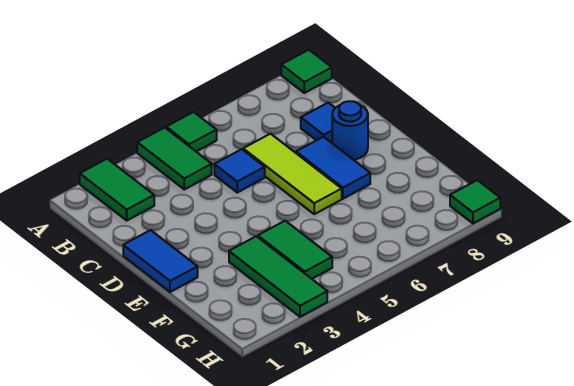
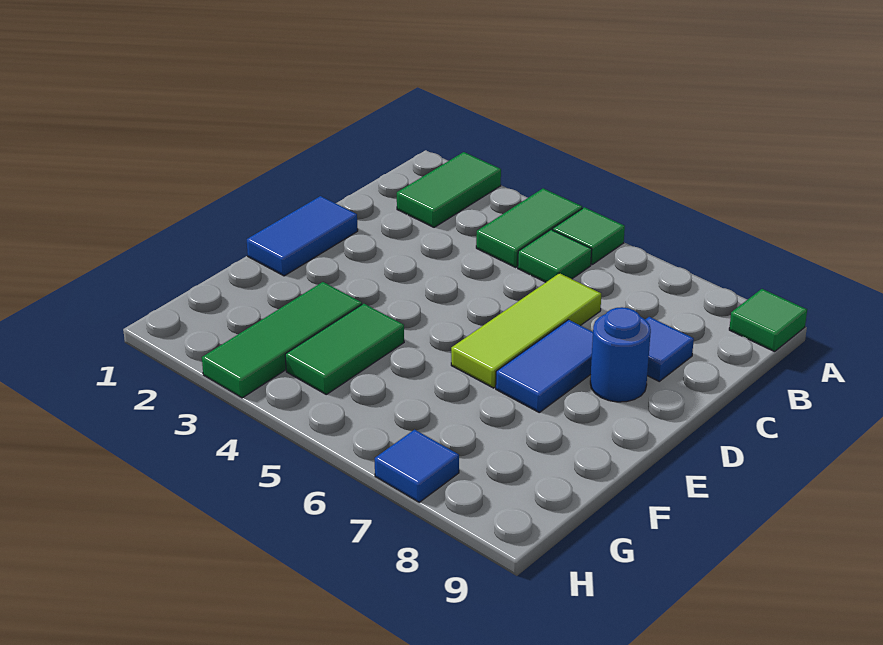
blue 1x1 tile [214,149,265,192] -> blue 1x1 tile moved to [375,430,459,502]
green 1x1 tile [450,180,500,223] -> green 1x1 tile moved to [518,230,592,282]

